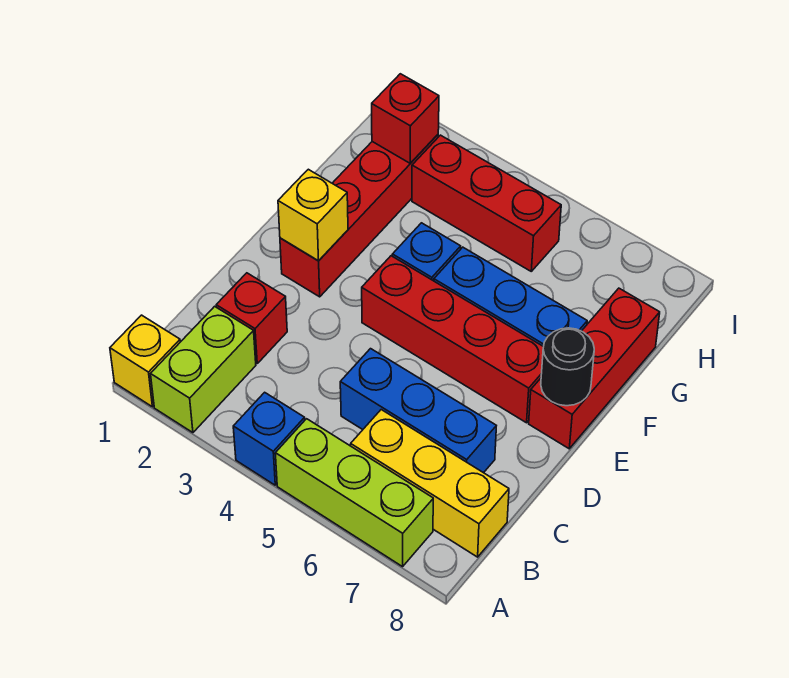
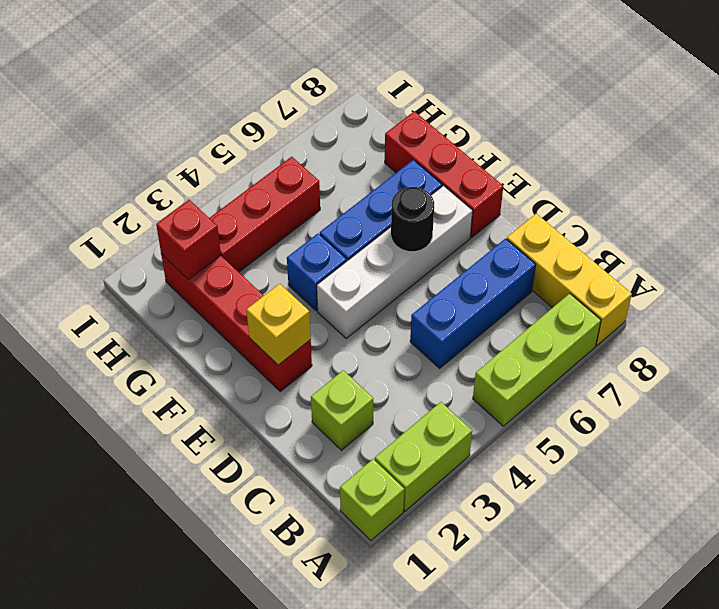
yellow 1x1 brick [110,315,180,407] -> lime 1x1 brick [340,459,404,541]
lime 1x2 brick [151,306,256,433] -> lime 1x2 brick turned to [375,402,472,511]
blue 1x1 brick [233,392,305,485] -> none
yellow 1x3 brick [351,410,509,557] -> yellow 1x3 brick turned to [507,214,632,346]
red 1x1 brick [216,273,287,363] -> lime 1x1 brick [311,370,373,450]
red 1x4 brick [362,256,543,423] -> white 1x4 brick [317,186,473,338]
black 1x1 round brick [541,328,594,406] -> black 1x1 round brick moved to [391,187,434,252]

